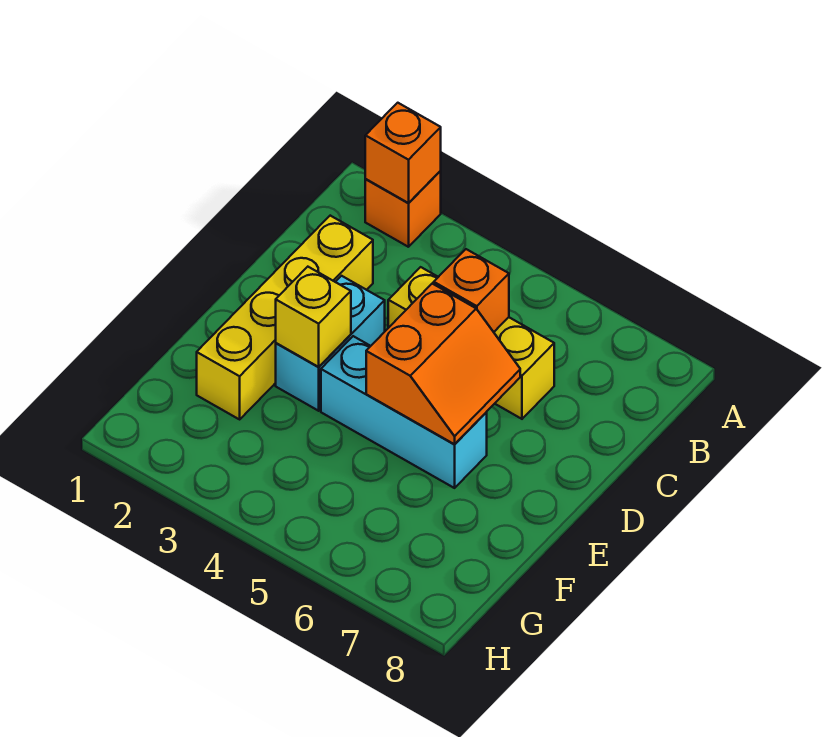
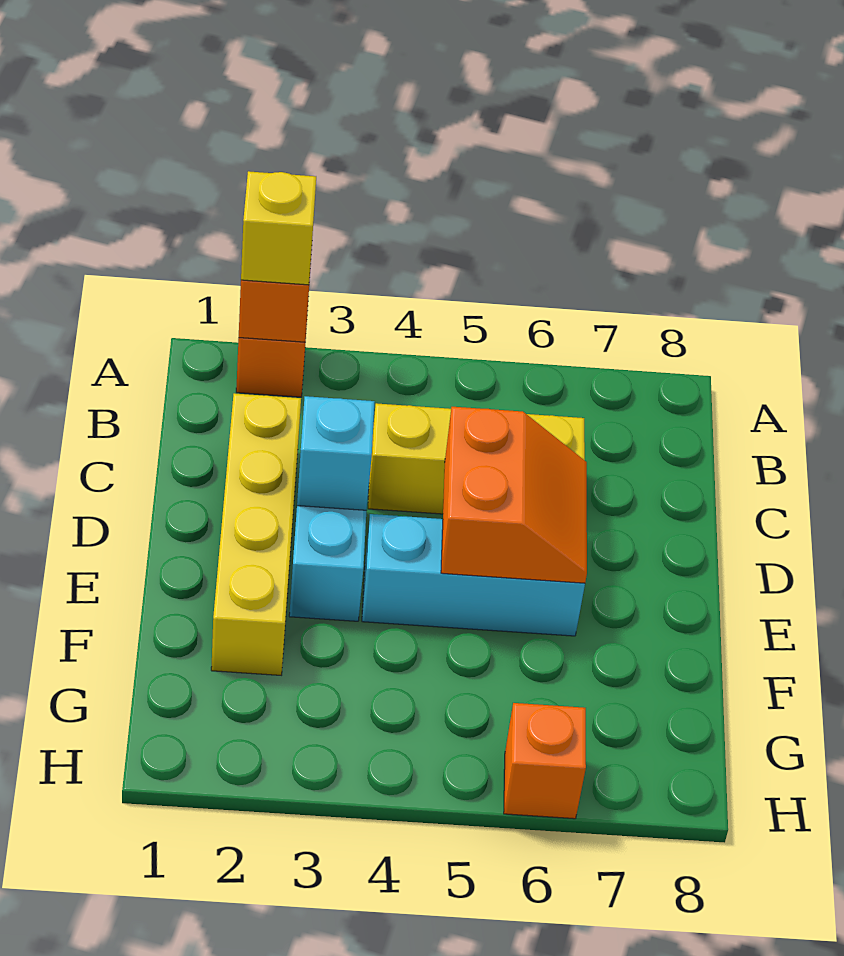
orange 1x1 brick [434,249,509,332] -> orange 1x1 brick moved to [504,703,586,819]
none -> cyan 1x1 brick [297,396,375,510]
yellow 1x1 brick [276,267,351,367] -> yellow 1x1 brick moved to [241,171,316,285]

